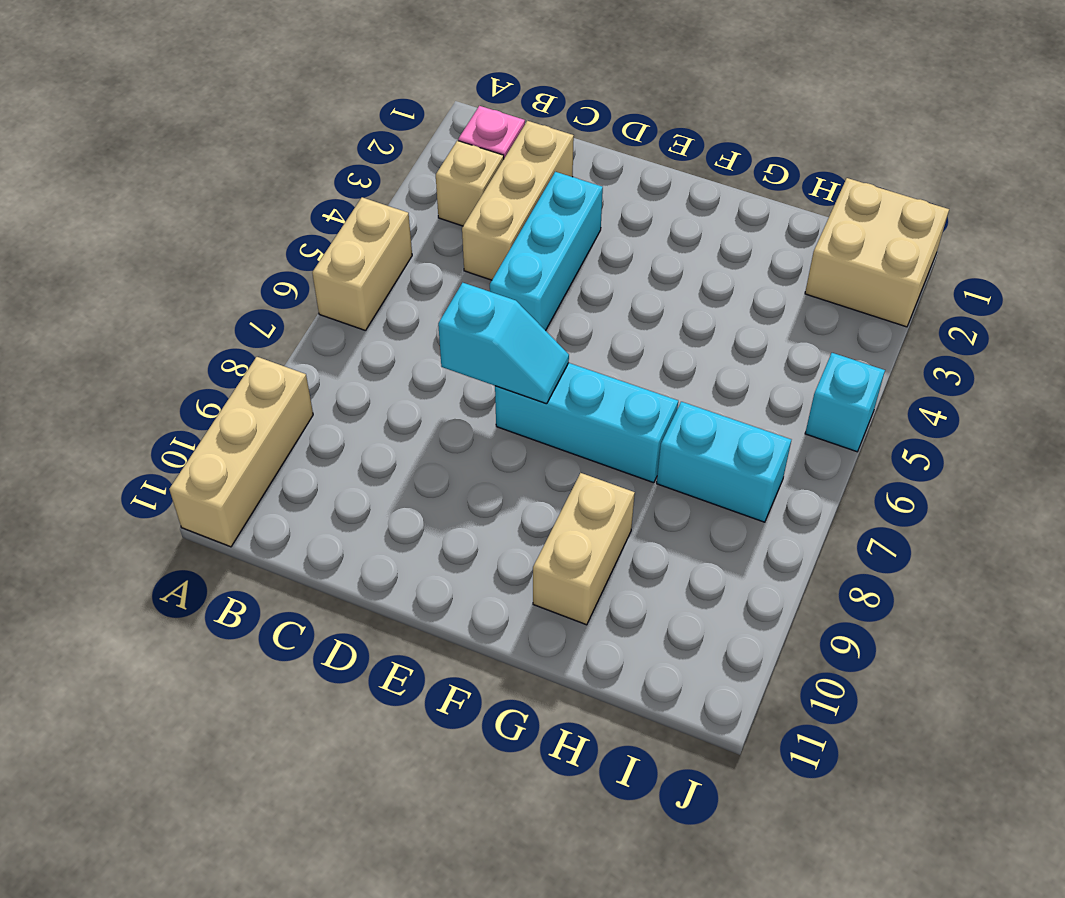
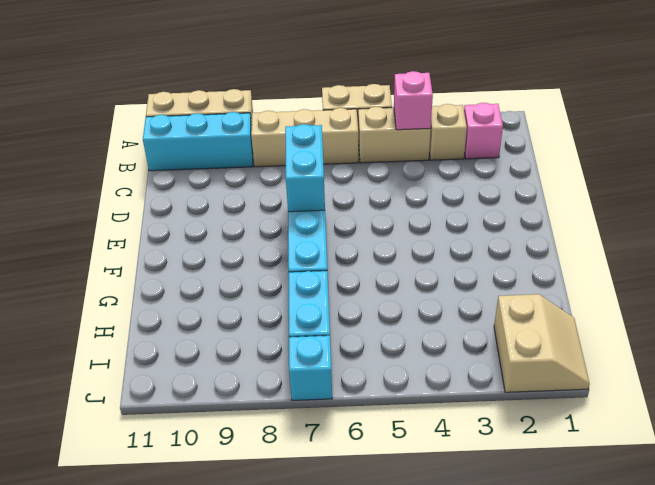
none -> pink 1x1 brick [394,71,433,130]
tan 1x3 brick [462,121,574,280] -> tan 1x3 brick moved to [251,108,358,167]
cyan 1x3 brick [490,172,603,331] -> cyan 1x3 brick moved to [143,112,253,171]
cyan 1x2 slope [438,283,569,404] -> cyan 1x2 brick [285,124,325,212]
tan 1x2 brick [533,473,635,625] -> tan 1x2 brick moved to [358,107,431,163]
tan 2x2 brick [805,178,949,327] -> tan 2x2 slope [494,294,590,392]
cyan 1x1 brick [805,353,885,452] -> cyan 1x1 brick moved to [289,336,332,400]

